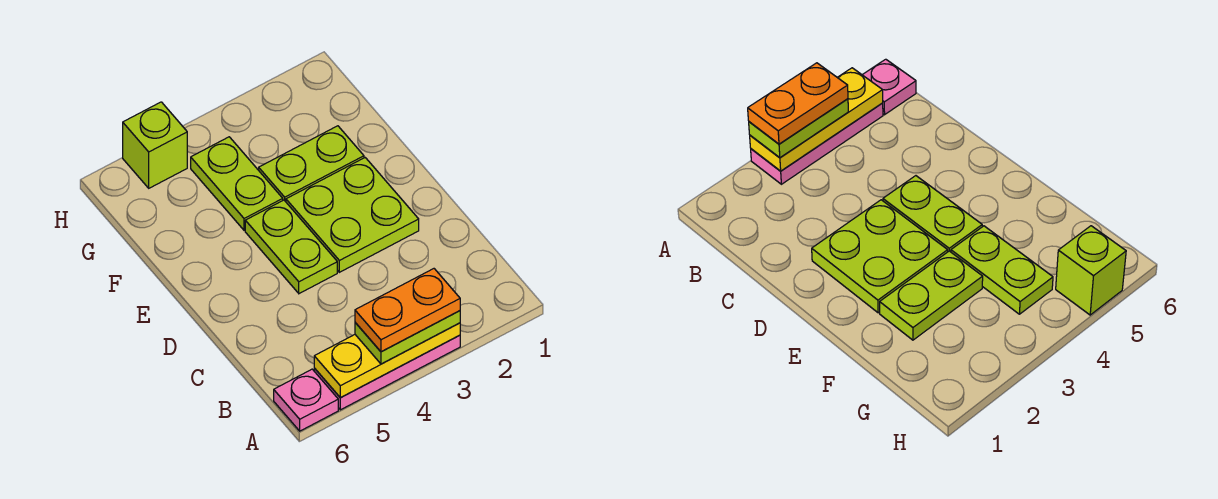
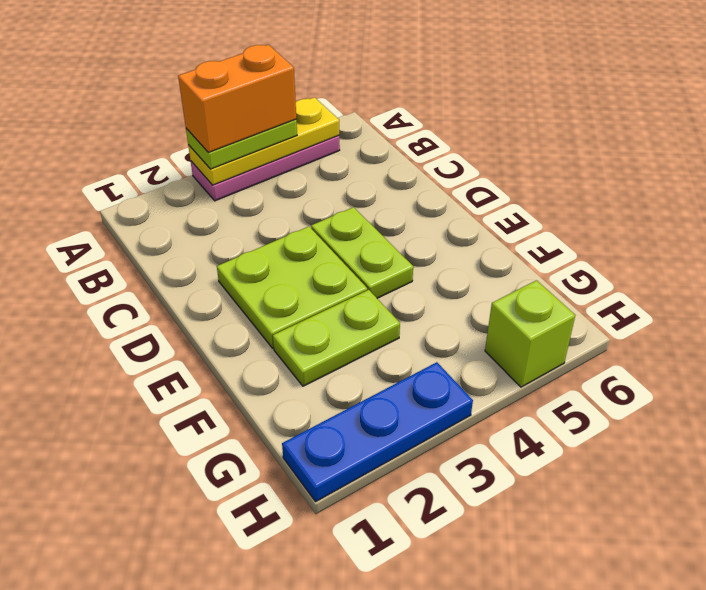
orange 1x2 plate [355,269,460,352] -> orange 1x2 brick [178,45,296,152]
pink 1x1 plate [274,369,338,431] -> none
lime 1x2 plate [191,137,283,230] -> none
none -> blue 1x3 plate [282,362,473,501]

